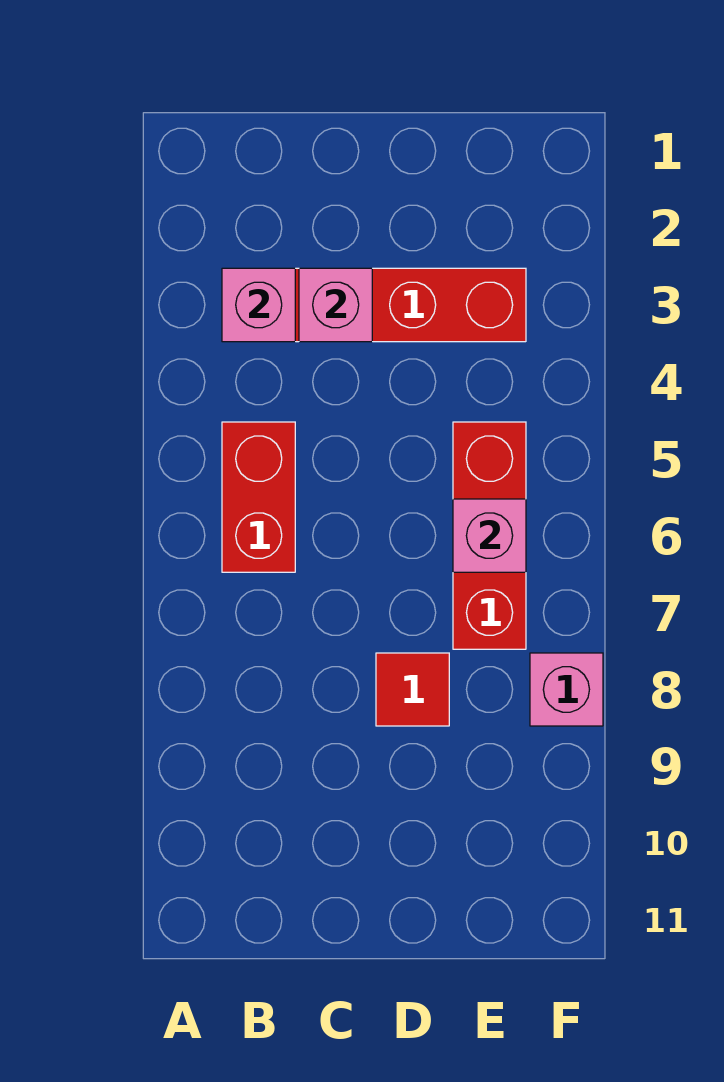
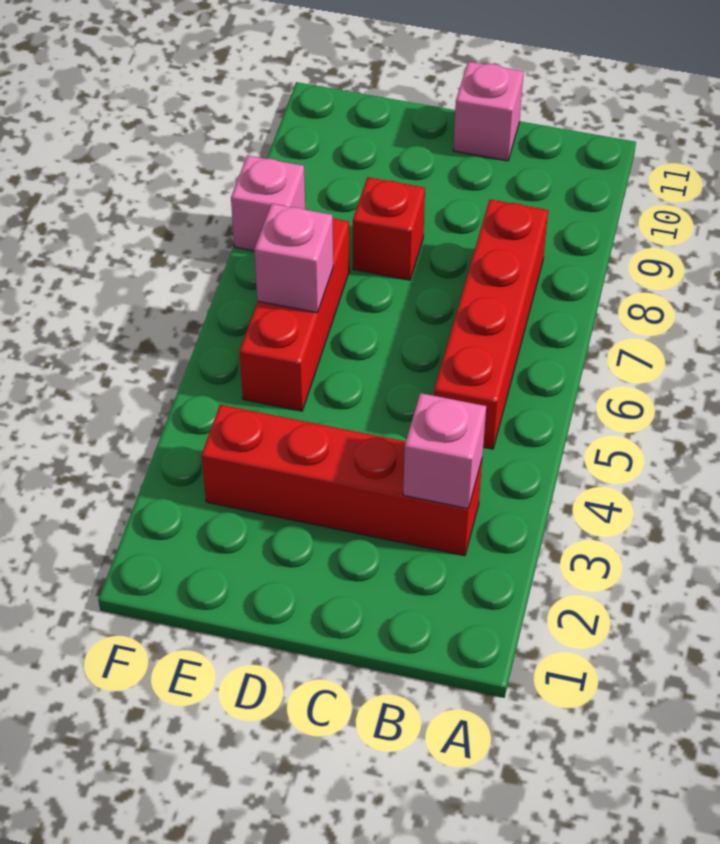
red 1x2 brick [222,422,295,572] -> red 1x4 brick [434,199,548,449]
pink 1x1 brick [299,268,372,342] -> pink 1x1 brick moved to [453,62,524,161]
red 1x1 tile [376,653,449,726] -> red 1x1 brick [353,177,425,280]

